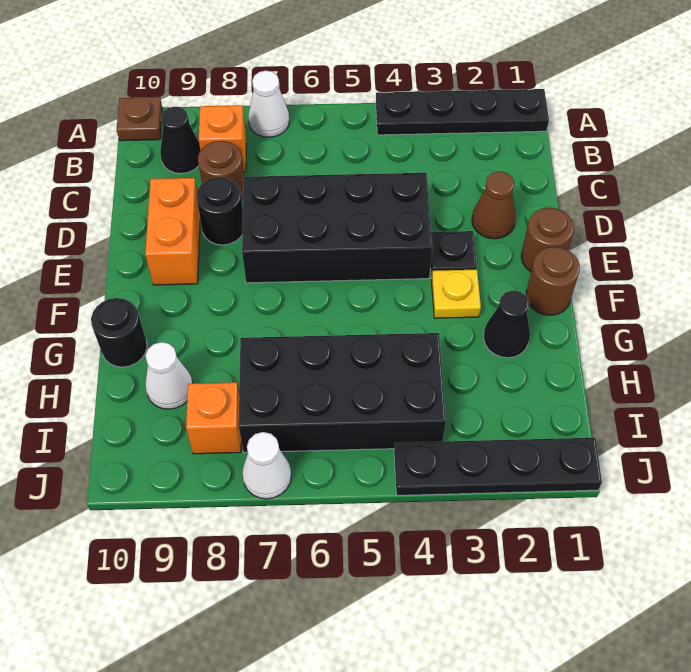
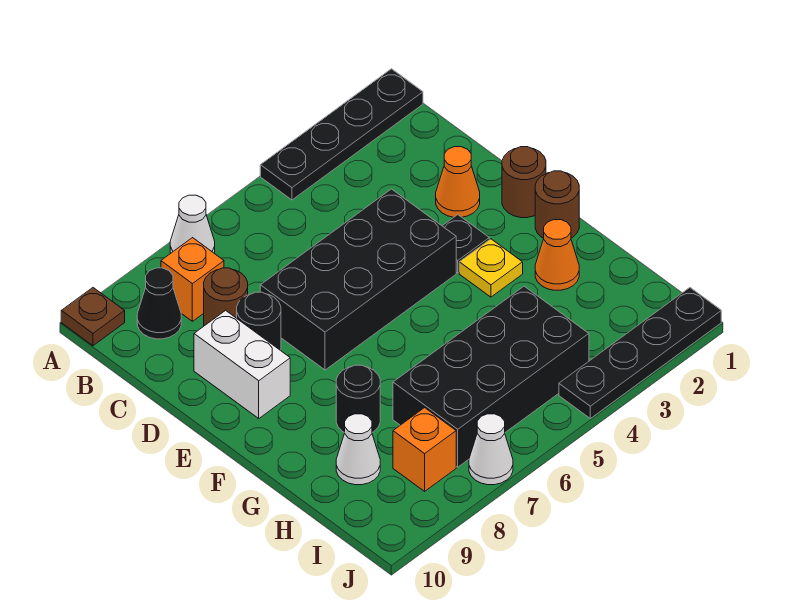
brown 1x1 cone [472,172,516,239] -> orange 1x1 cone [436,147,480,217]
orange 1x2 brick [145,178,200,285] -> white 1x2 brick [194,310,290,418]
black 1x1 cone [484,290,530,358] -> orange 1x1 cone [535,220,579,290]
black 1x1 round brick [91,298,147,367] -> black 1x1 round brick moved to [336,365,380,433]

